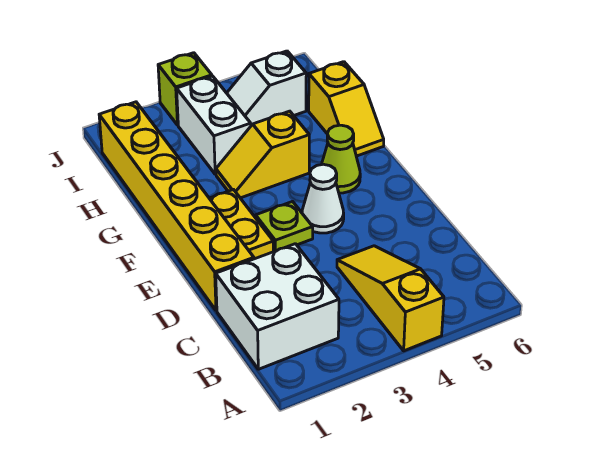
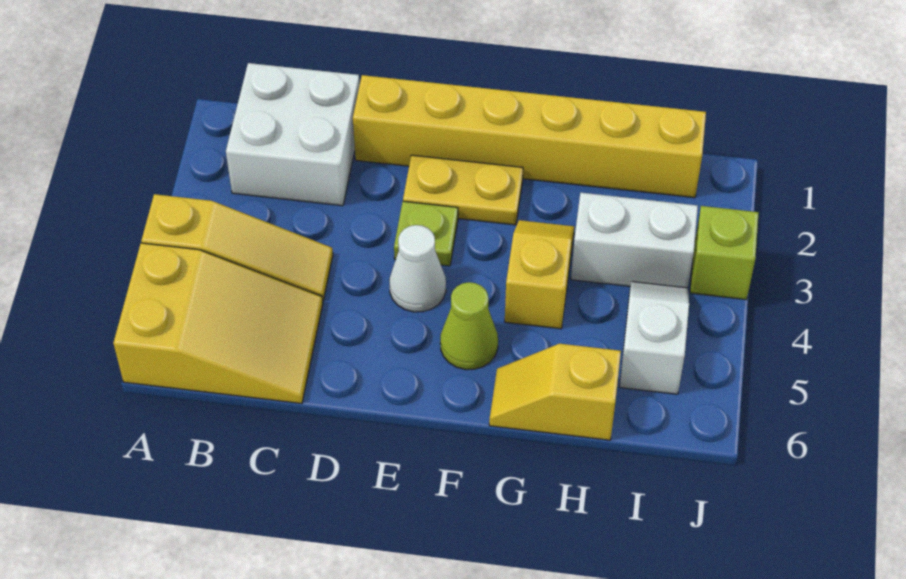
none -> yellow 2x3 slope [113,243,323,404]

